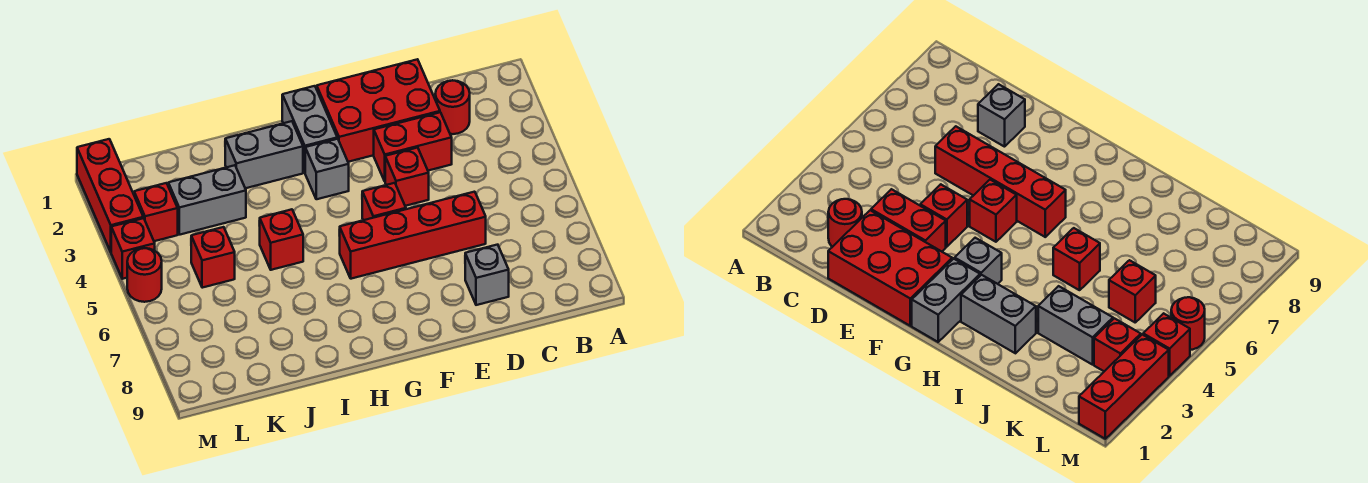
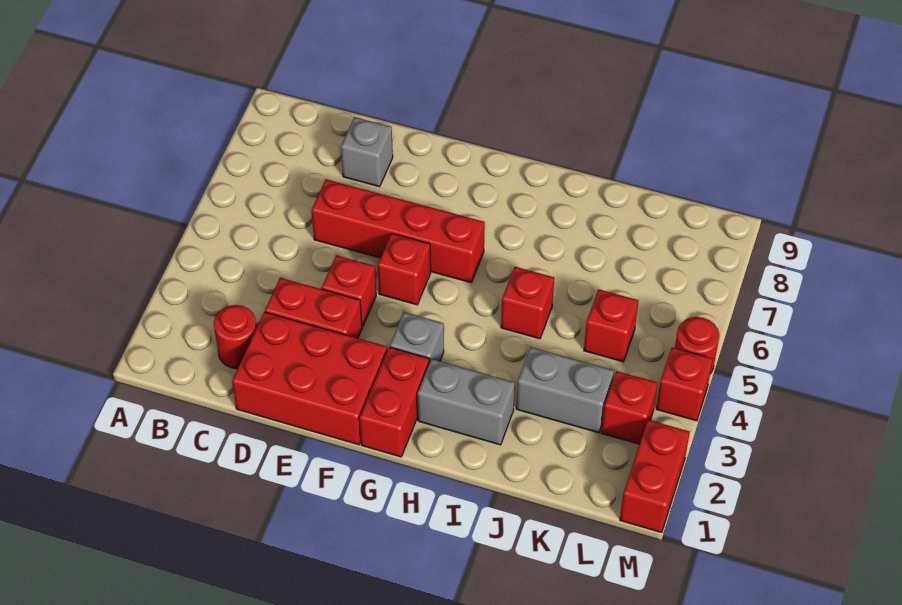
grey 1x2 brick [282,86,337,172] -> red 1x2 brick [360,347,429,457]
red 1x3 brick [77,139,143,252] -> red 1x2 brick [620,420,690,533]

